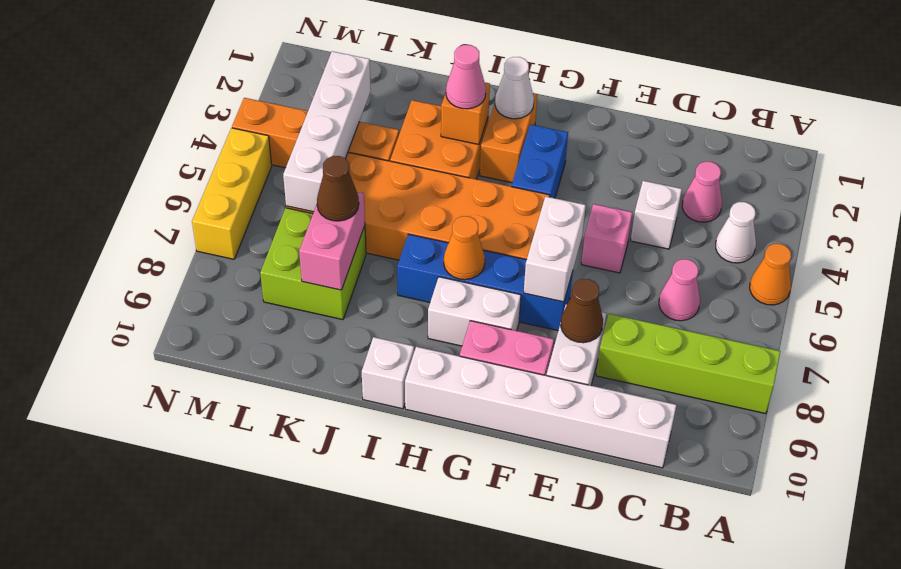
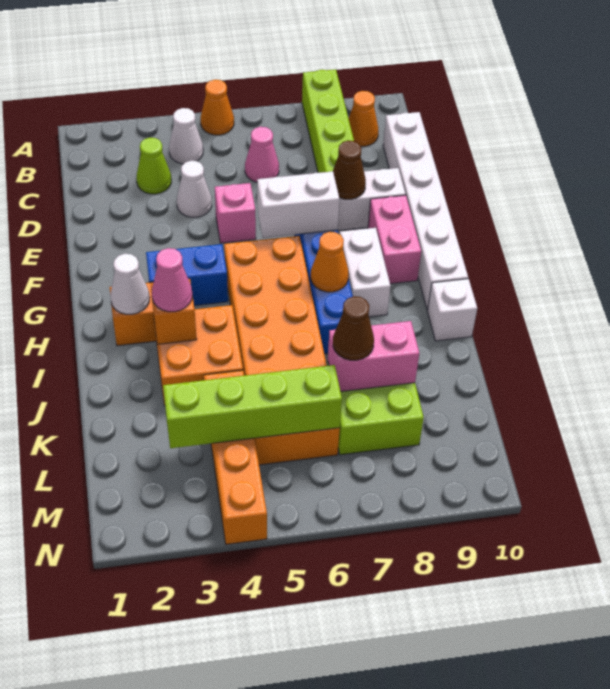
none -> orange 1x1 cone [348,91,378,146]
pink 1x1 cone [682,162,722,222] -> lime 1x1 cone [136,137,171,194]
white 1x1 brick [631,181,682,249] -> white 1x1 cone [177,161,212,217]
white 1x4 brick [283,51,371,212] -> lime 1x4 brick [163,365,342,448]
yellow 1x3 brick [192,128,272,259] -> none

